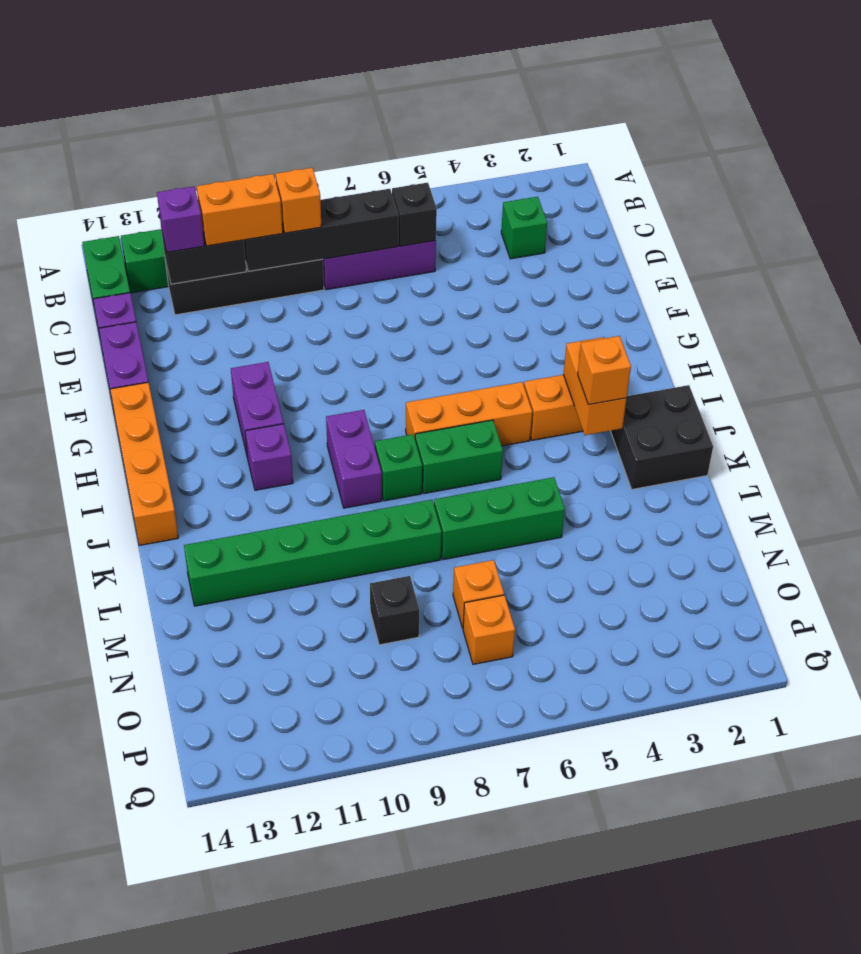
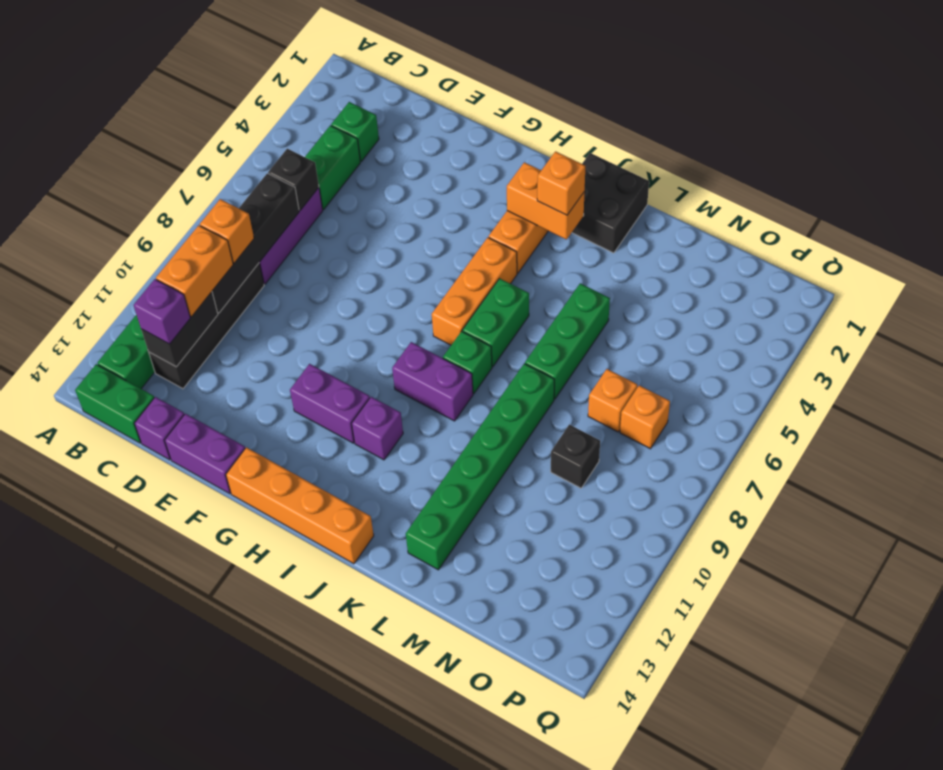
none -> green 1x2 brick [305,125,360,210]

